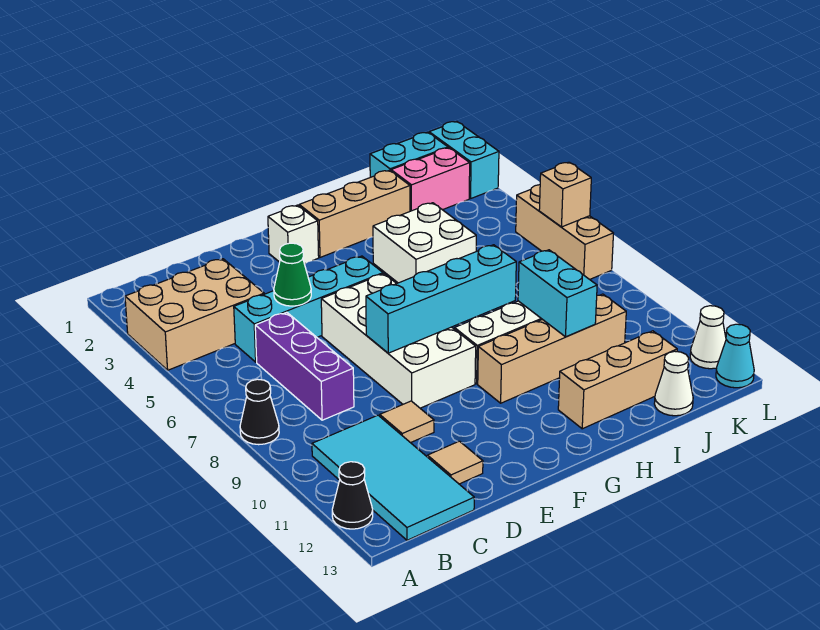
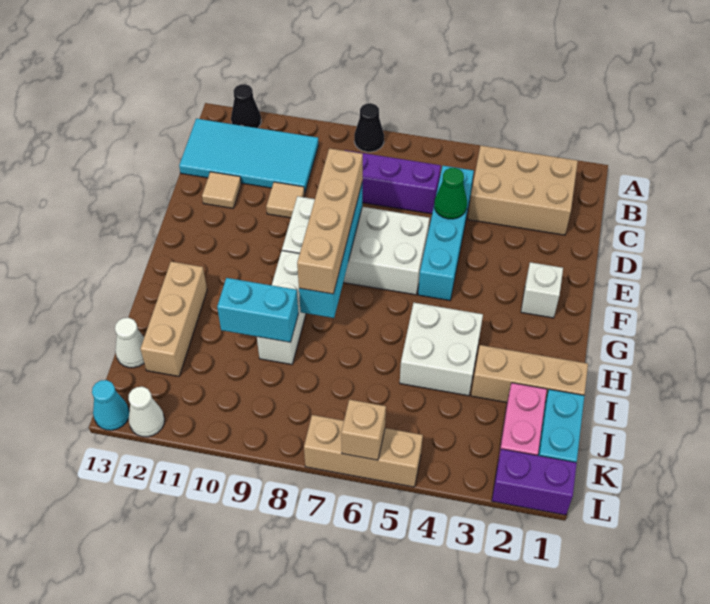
tan 2x3 brick [125,259,264,370] -> tan 2x3 brick turned to [468,145,578,235]
tan 1x3 brick [299,170,410,257] -> tan 1x3 brick turned to [471,345,588,402]
tan 1x4 brick [478,294,626,403] -> tan 1x4 brick moved to [297,148,363,294]
cyan 1x2 brick [429,122,499,198] -> purple 1x2 brick [492,449,577,515]

